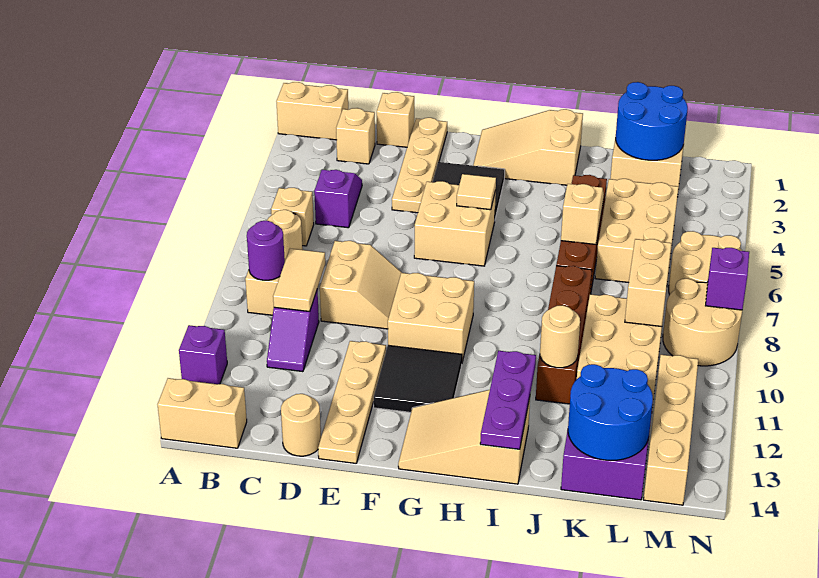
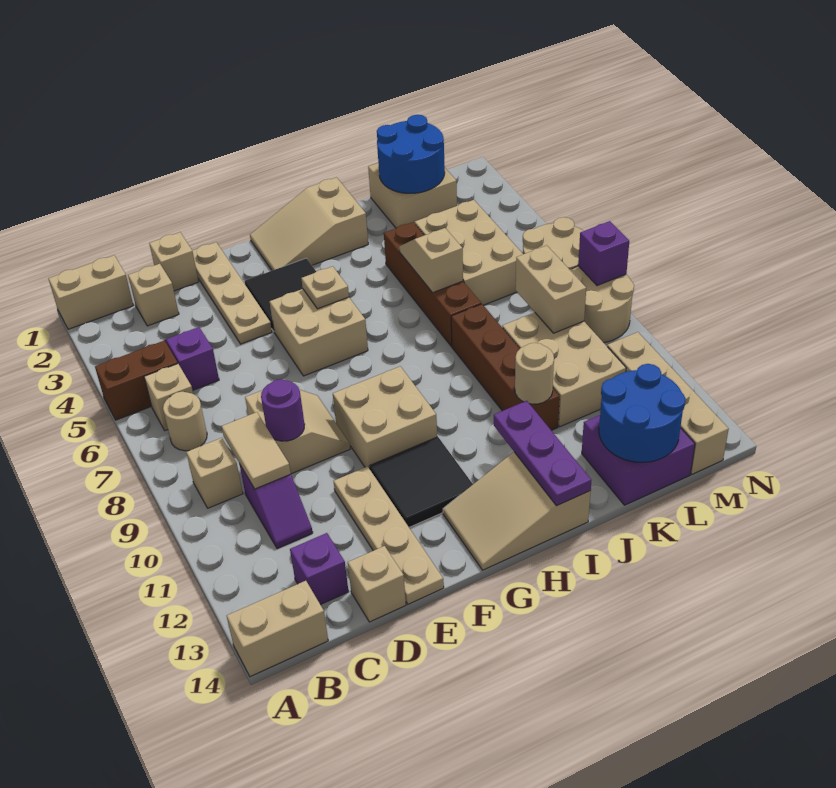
none -> brown 1x2 brick [95,340,178,420]
purple 1x1 brick [179,325,227,384] -> purple 1x1 brick moved to [290,533,349,605]
purple 1x1 round brick [247,221,285,280] -> purple 1x1 round brick moved to [261,379,305,441]
tan 1x1 round brick [281,394,321,456] -> tan 1x1 brick [348,546,406,622]
tan 1x1 tile [457,174,496,210] -> tan 1x1 plate [301,266,349,309]

